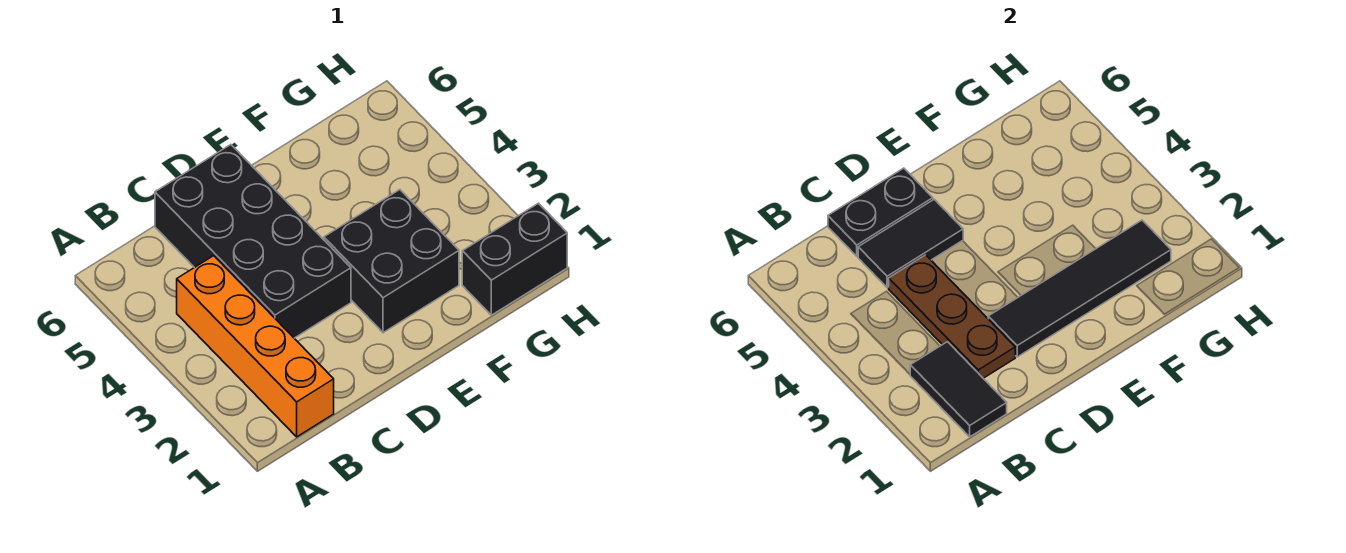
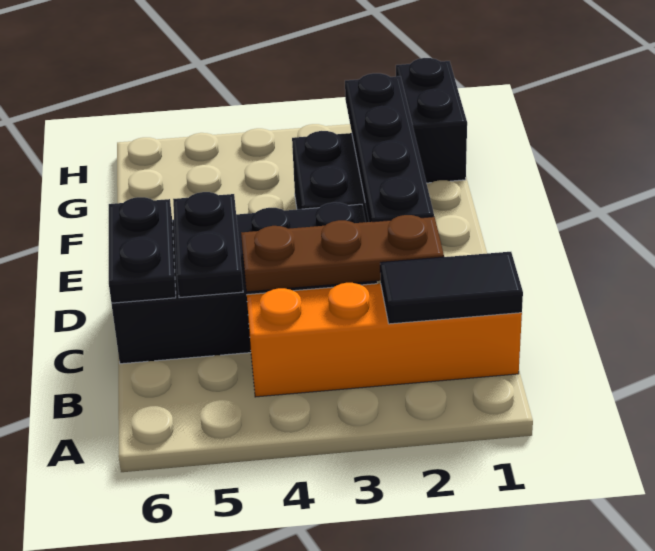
black 1x2 tile [858,199,963,288] -> black 1x2 plate [173,192,243,298]
black 1x4 tile [988,220,1171,357] -> black 1x4 plate [345,73,434,222]

